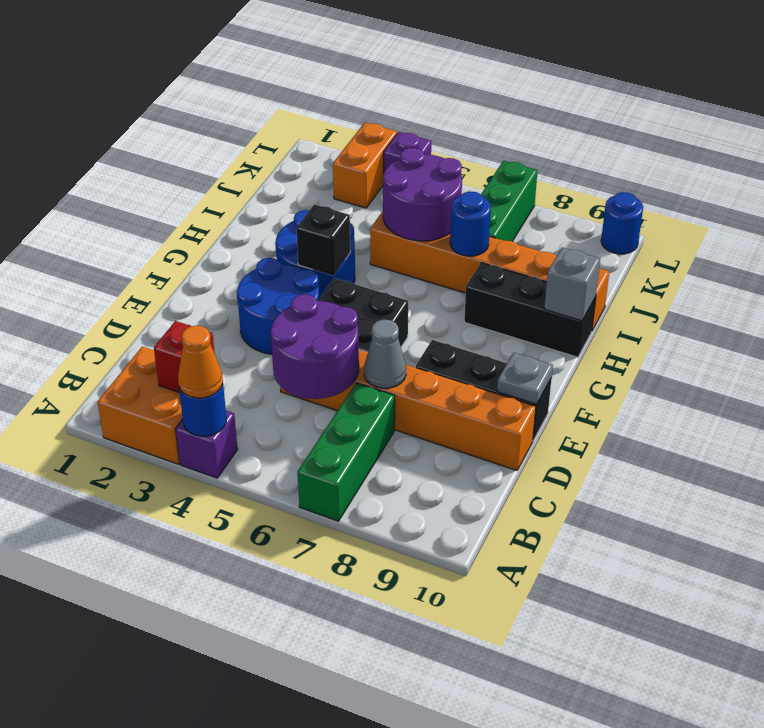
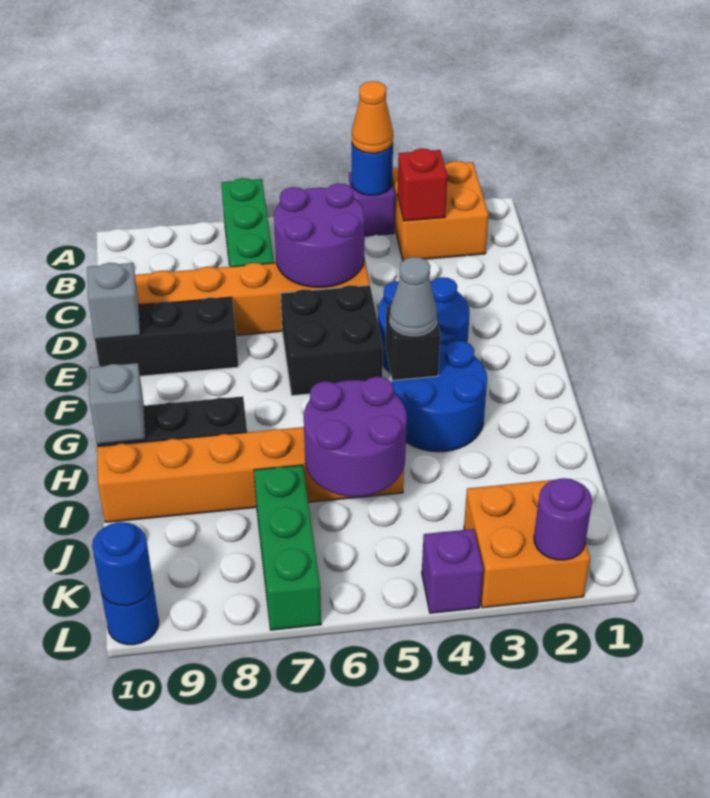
grey 1x1 cone [364,320,406,388] -> grey 1x1 cone moved to [390,257,437,336]
grey 1x1 plate [497,353,553,404] -> grey 1x1 brick [87,263,140,339]
blue 1x1 round brick [450,191,491,256] -> blue 1x1 round brick moved to [92,522,153,606]
orange 1x2 brick [333,123,397,208] -> orange 2x2 brick [464,480,590,608]
none -> purple 1x1 round brick [534,478,592,560]

